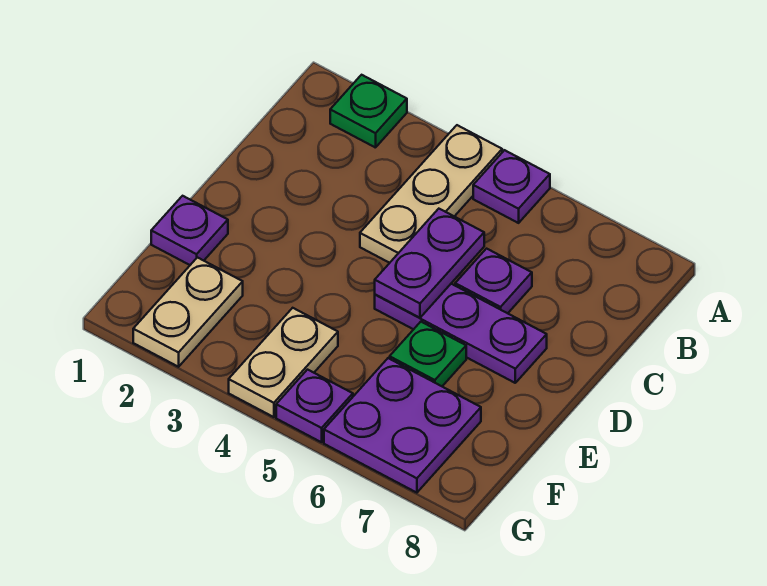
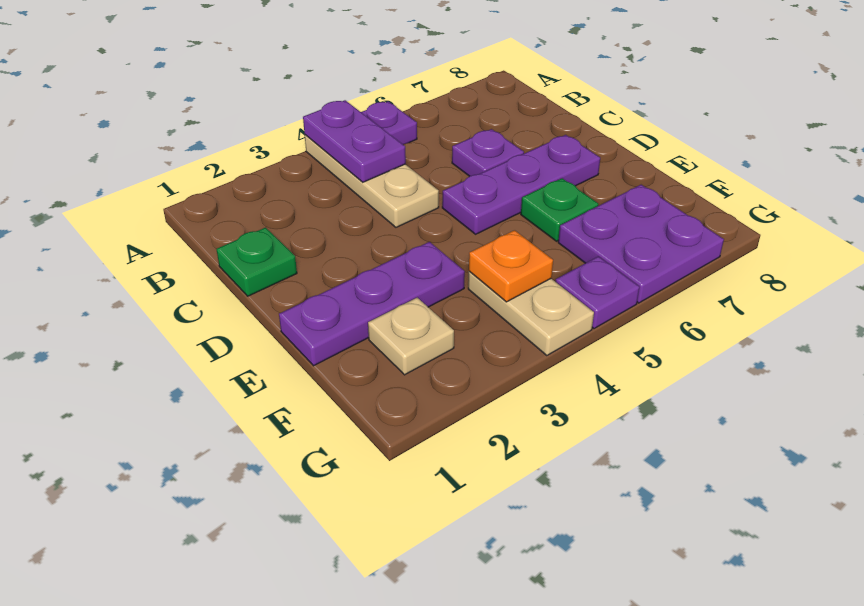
green 1x1 plate [330,75,407,148] -> green 1x1 plate moved to [216,228,297,296]
purple 1x2 plate [375,209,484,318] -> purple 1x2 plate moved to [303,100,406,182]
purple 1x1 plate [151,196,228,265] -> purple 1x3 plate [279,242,465,366]
tan 1x2 plate [133,257,243,367] -> tan 1x1 plate [368,298,454,375]
none -> orange 1x1 plate [469,230,553,302]

